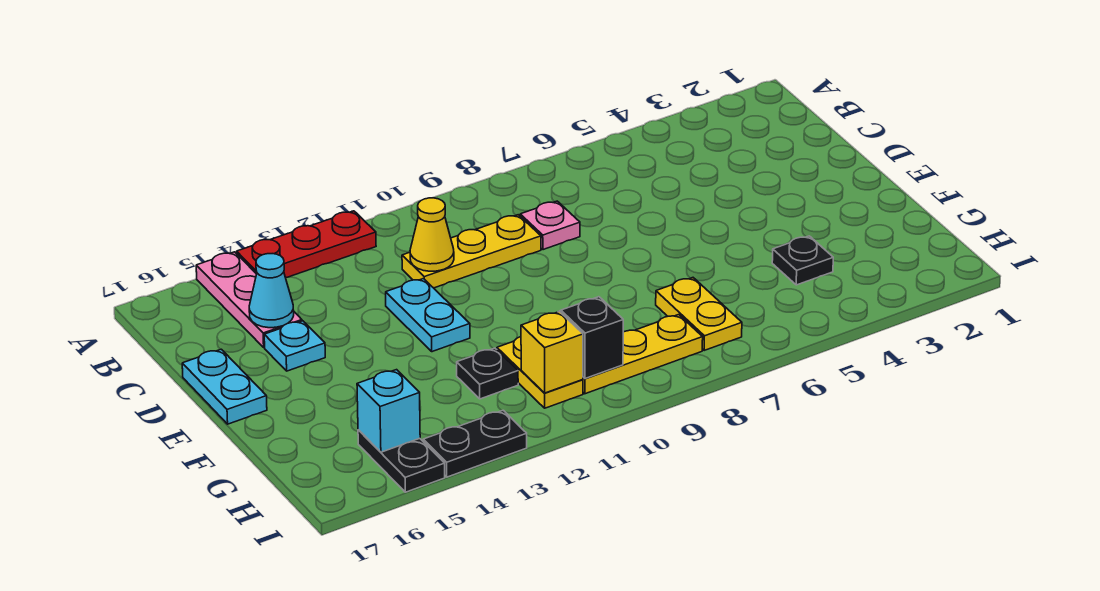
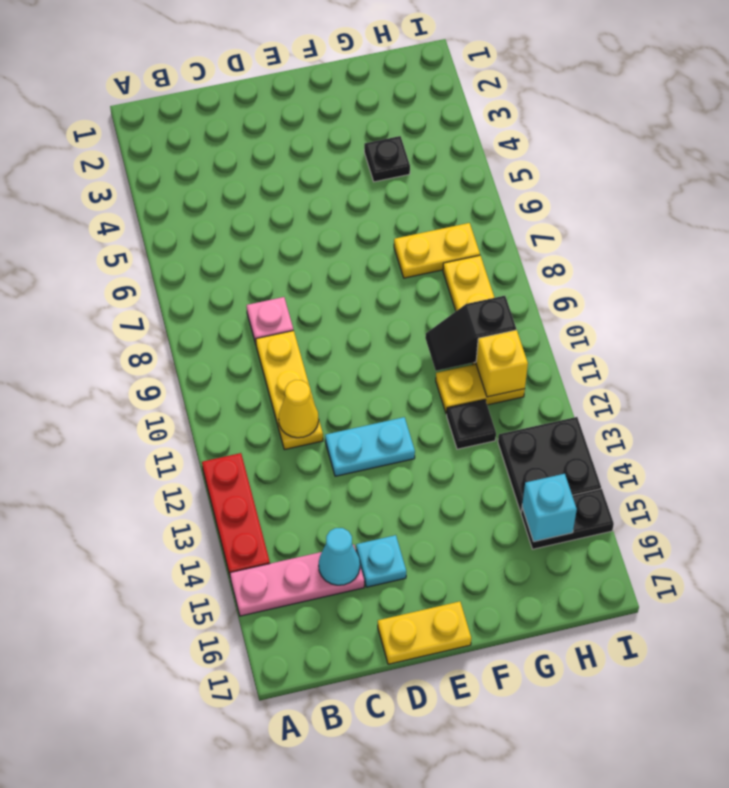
cyan 1x2 plate [182,349,267,424] -> yellow 1x2 plate [378,601,471,664]
black 1x2 plate [423,410,527,477] -> black 2x2 plate [498,417,601,512]

